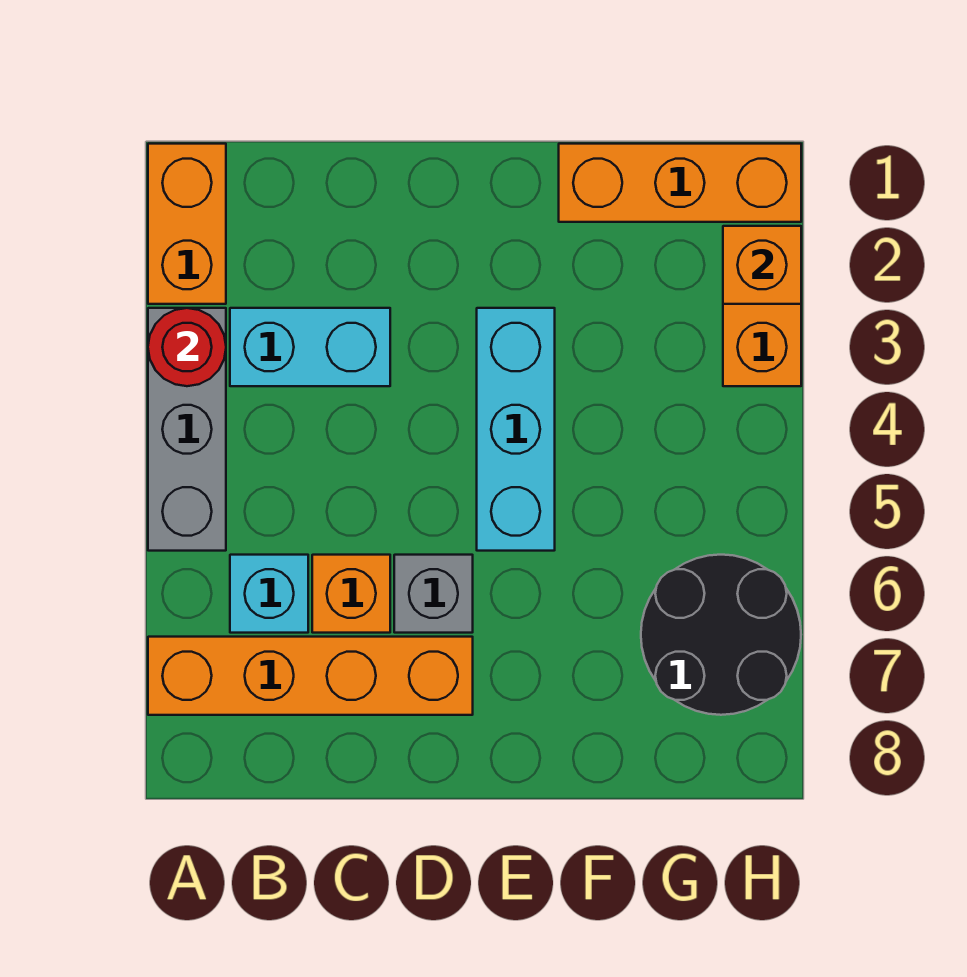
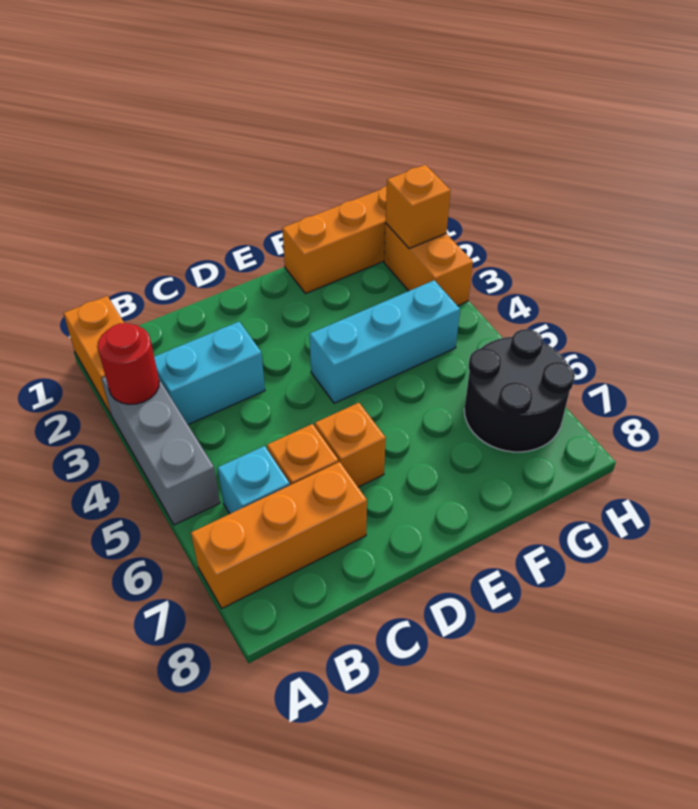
orange 1x4 brick [148,637,473,715] -> orange 1x3 brick [191,462,367,608]
grey 1x1 brick [394,555,473,633] -> orange 1x1 brick [315,403,386,487]
cyan 1x3 brick [477,308,555,551] -> cyan 1x3 brick turned to [310,280,460,403]

